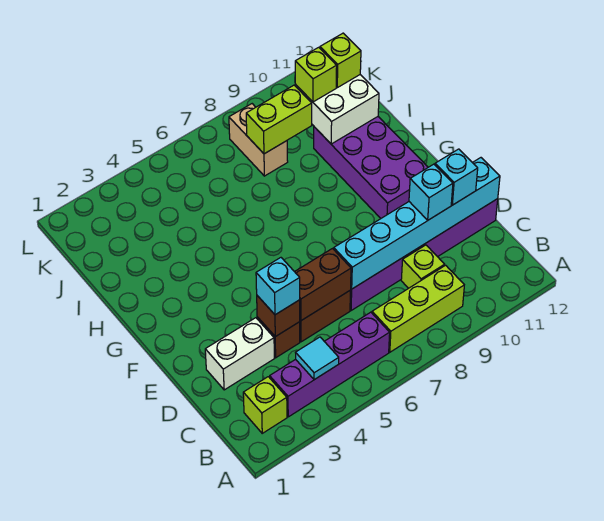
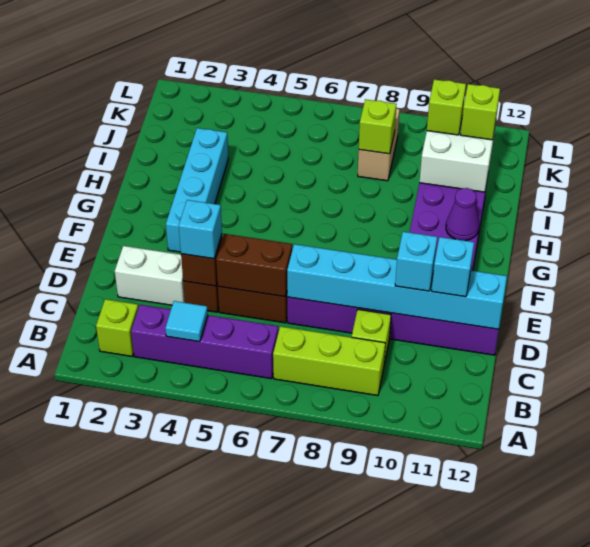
none -> cyan 1x4 brick [166,128,228,252]
none -> purple 1x1 cone [446,188,479,241]
lime 1x2 brick [246,85,312,154] -> lime 1x1 brick [359,99,396,154]

